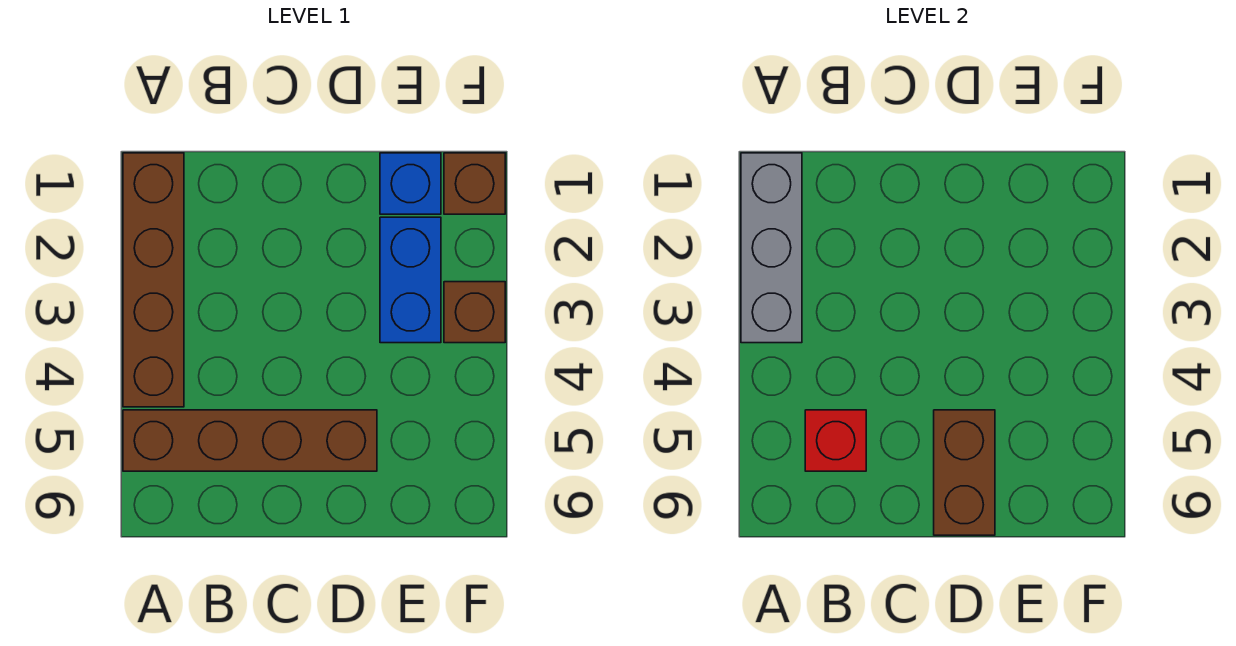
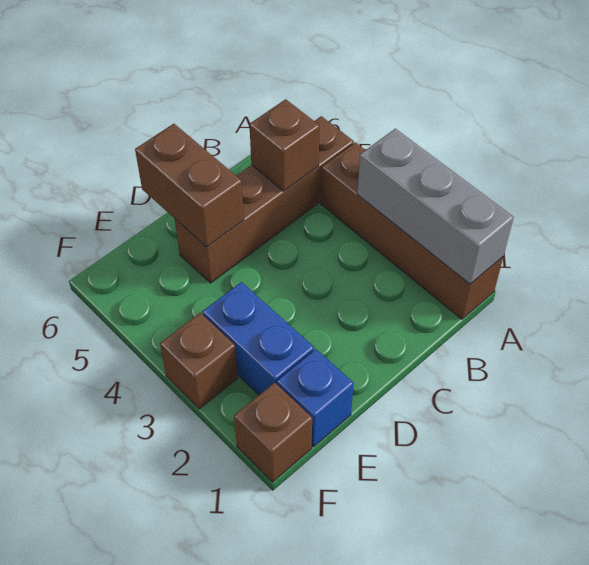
red 1x1 brick [805,410,866,471] -> brown 1x1 brick [249,99,320,191]

